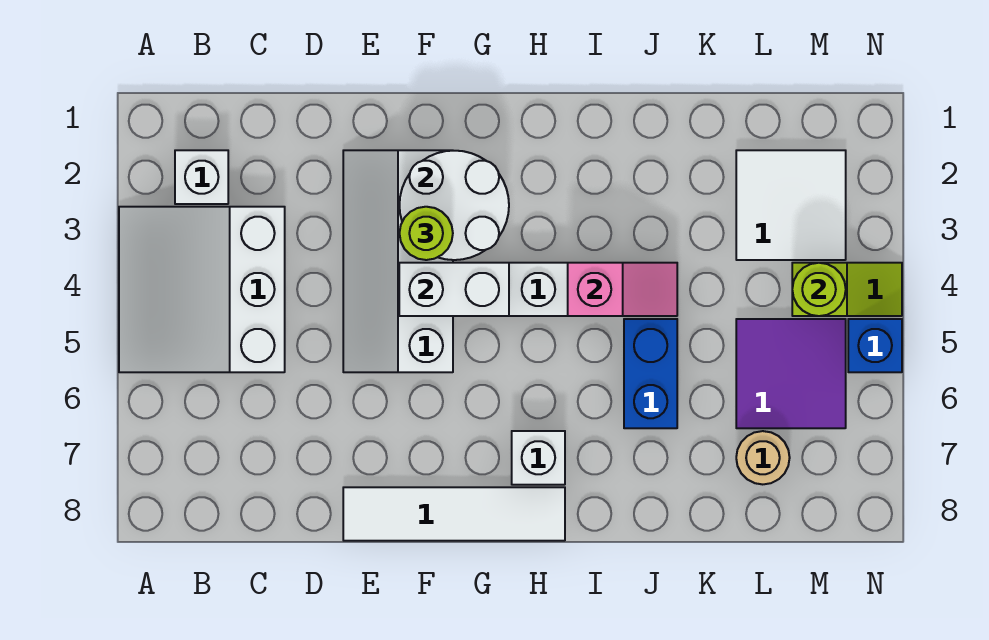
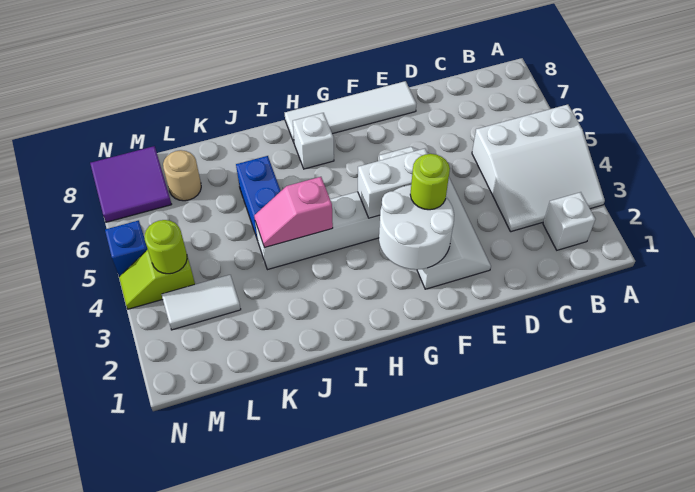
white 3x3 slope [119,207,285,372] -> white 3x3 slope turned to [472,104,605,232]
white 2x2 tile [736,150,846,260] -> white 1x2 tile [161,275,241,330]
purple 2x2 tile [736,319,846,428] -> purple 2x2 tile moved to [90,146,172,222]

